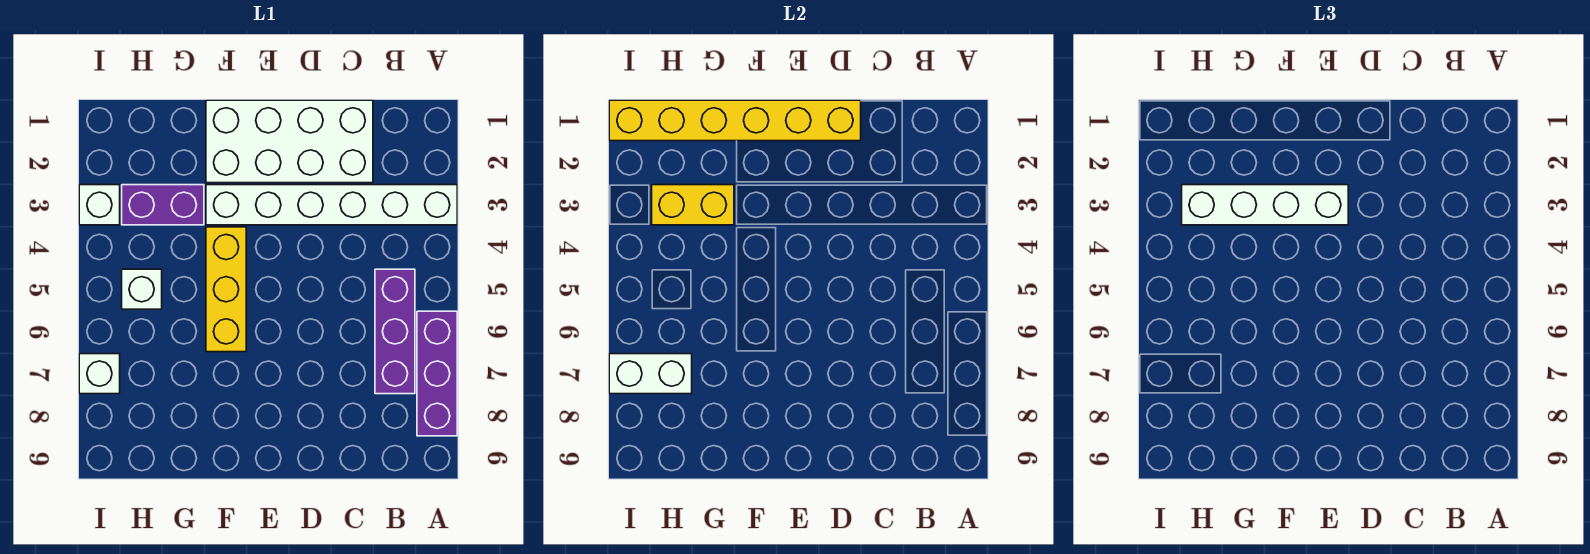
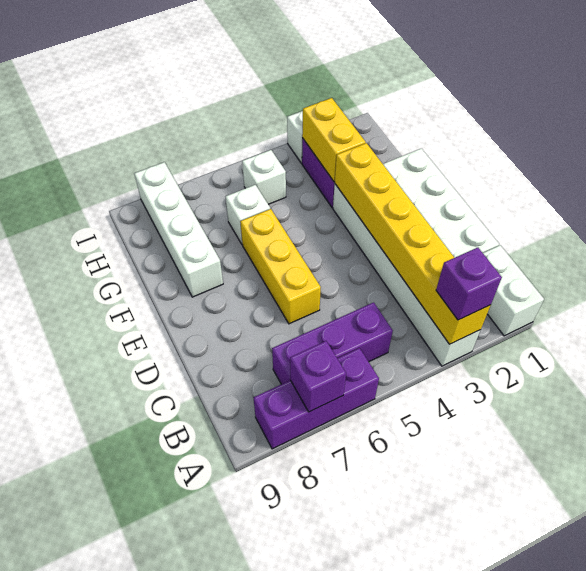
none -> purple 1x1 brick [436,248,502,320]
none -> purple 1x1 brick [290,341,346,412]
yellow 1x6 brick [609,100,861,141] -> yellow 1x6 brick moved to [335,143,491,344]
white 1x4 brick [1182,185,1348,225] -> white 1x4 brick moved to [134,162,223,297]
yellow 1x3 brick [206,227,246,352] -> yellow 1x3 brick turned to [240,209,321,324]
white 1x2 brick [609,354,692,394] -> white 1x2 brick moved to [483,245,544,336]
white 1x1 brick [79,354,120,394] -> white 1x1 brick moved to [226,185,270,244]

